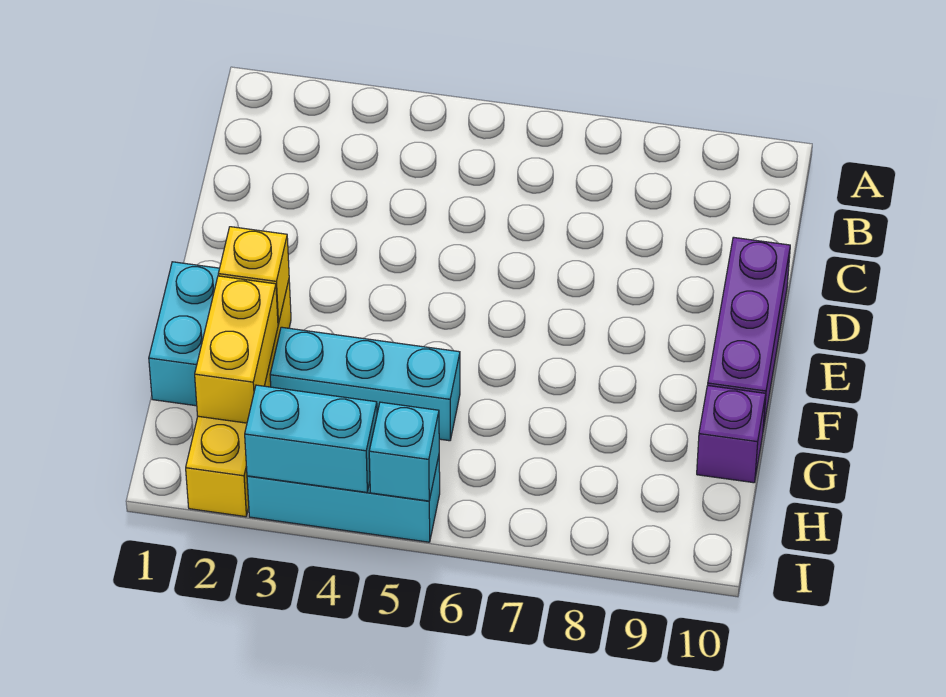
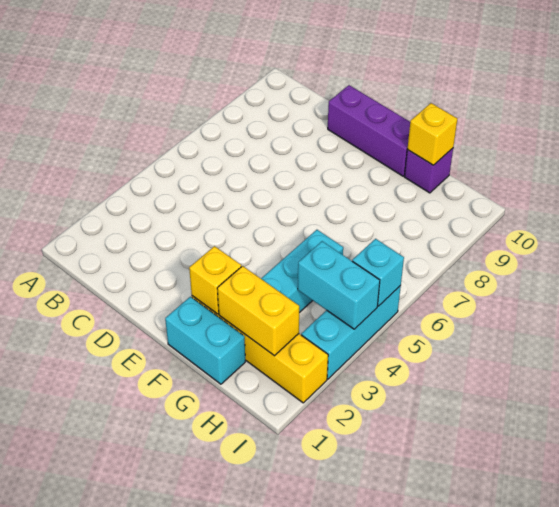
none -> yellow 1x1 brick [407,103,457,165]
cyan 1x2 brick [245,385,377,492] -> cyan 1x2 brick turned to [298,241,380,329]

